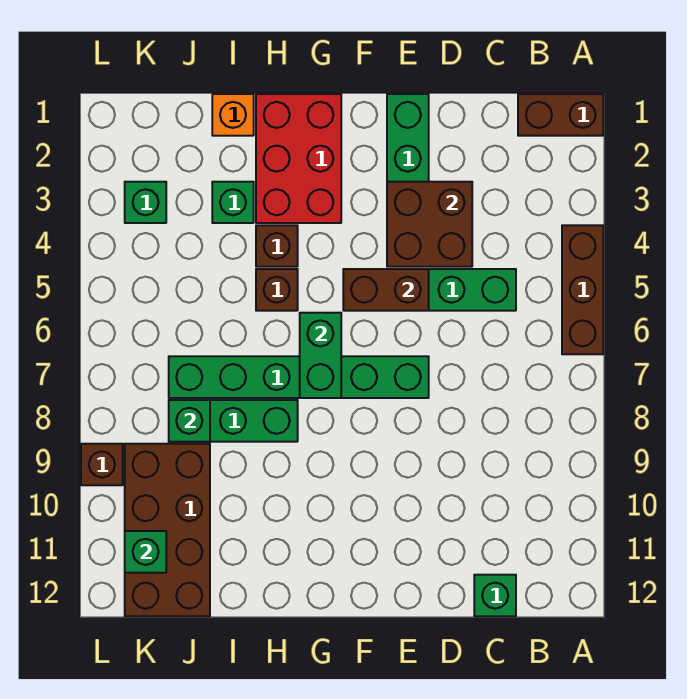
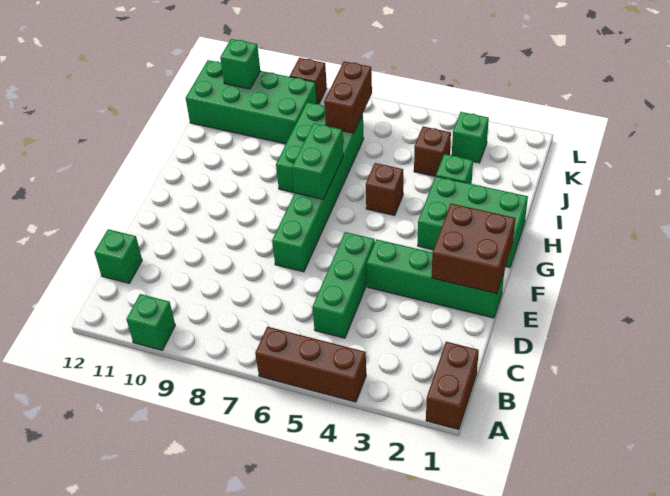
brown 2x2 brick [387,182,472,267] -> brown 2x2 brick moved to [432,204,515,294]
brown 1x2 brick [343,269,429,311] -> brown 1x2 brick moved to [324,61,372,133]
red 2x3 brick [256,94,341,223] -> green 2x3 brick [418,176,528,268]
green 1x2 brick [300,313,341,398] -> green 1x2 brick turned to [292,123,343,199]
brown 1x1 brick [256,225,298,267] -> brown 1x1 brick moved to [414,127,451,176]
orange 1x1 brick [212,94,254,136] -> none
green 1x1 brick [169,400,210,442] -> green 1x1 brick moved to [126,294,175,350]
brown 2x4 brick [125,444,210,616] -> green 2x4 brick [186,60,317,144]

